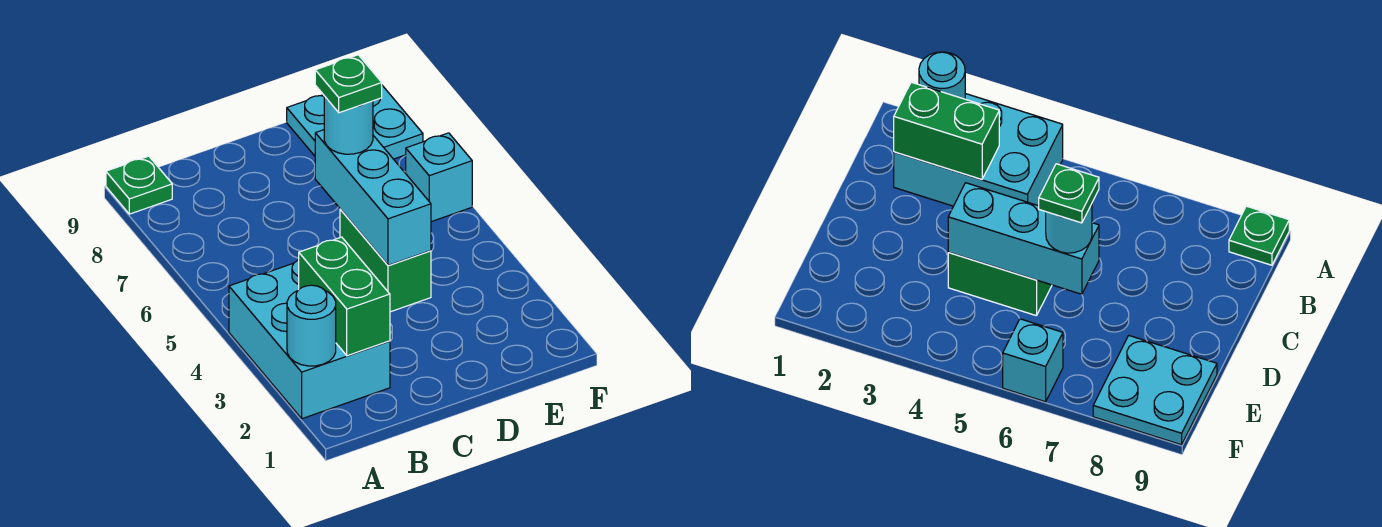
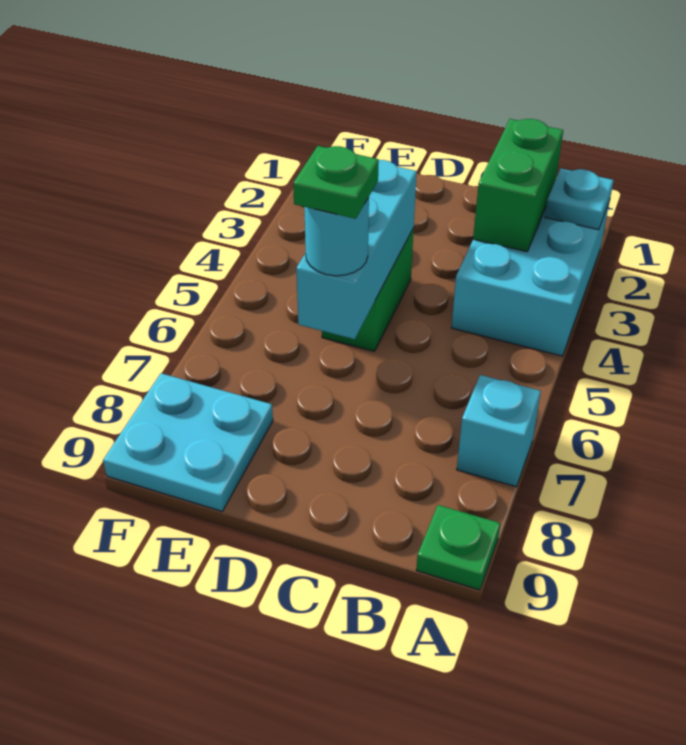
cyan 1x1 round brick [287,285,336,366] -> cyan 1x1 plate [545,169,614,230]
cyan 1x1 brick [406,133,472,222] -> cyan 1x1 brick moved to [457,375,541,487]

